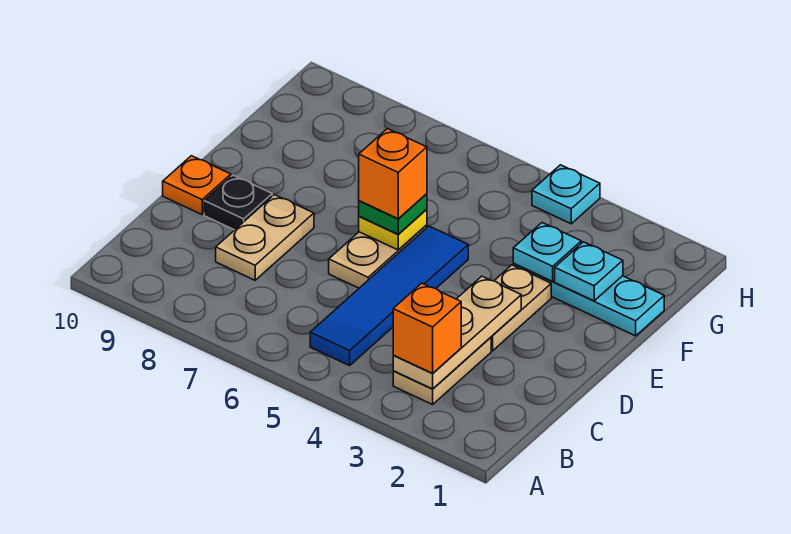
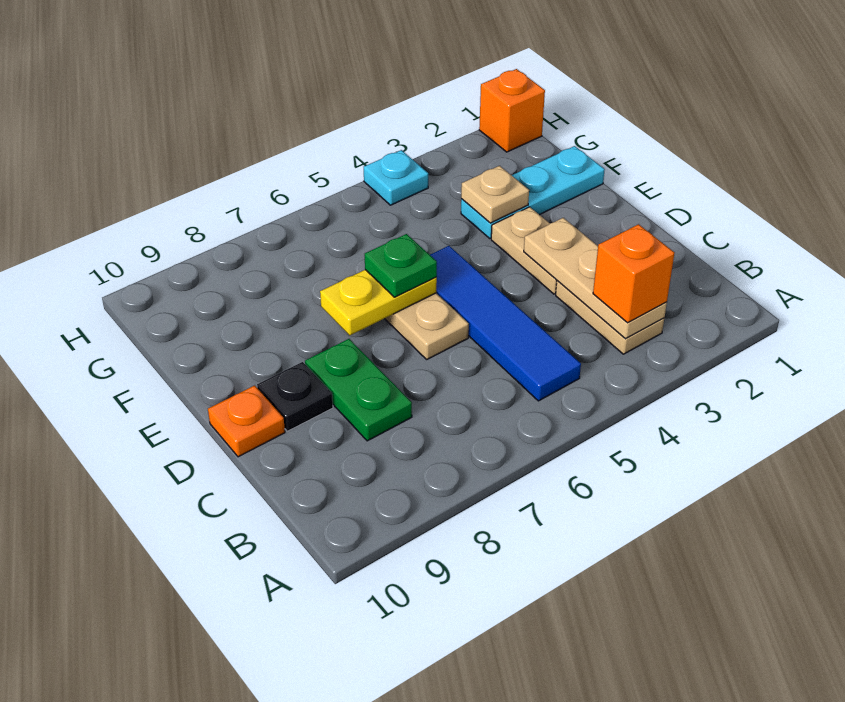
tan 1x2 plate [216,195,314,280] -> green 1x2 plate [305,339,412,441]
yellow 1x1 plate [359,209,427,250] -> yellow 1x2 plate [320,270,437,335]
orange 1x1 brick [359,129,427,219] -> orange 1x1 brick moved to [479,69,545,152]
cyan 1x1 plate [555,242,623,301] -> none
cyan 1x1 plate [513,223,581,281] -> tan 1x1 plate [461,166,529,223]

